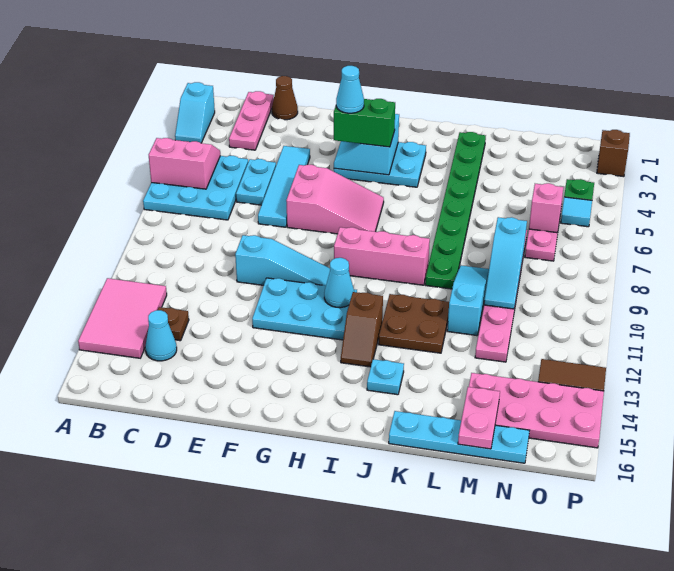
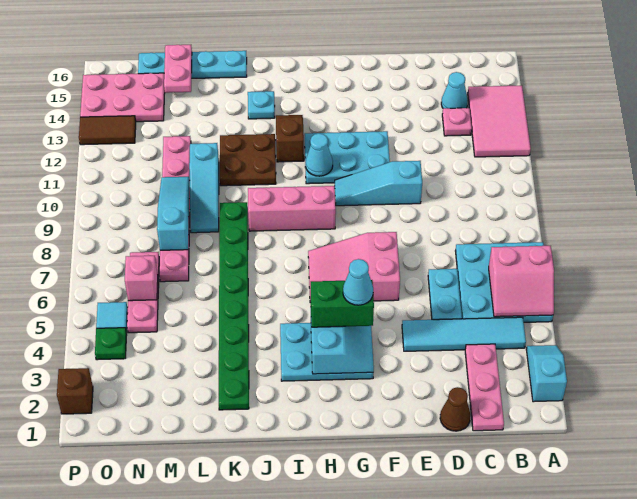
brown 1x1 plate [158,307,189,341] -> pink 1x1 plate [442,108,472,136]
cyan 1x4 tile [258,146,310,227] -> cyan 1x4 tile turned to [402,317,526,351]
pink 2x4 plate [469,373,604,448] -> pink 2x3 plate [80,73,165,122]

